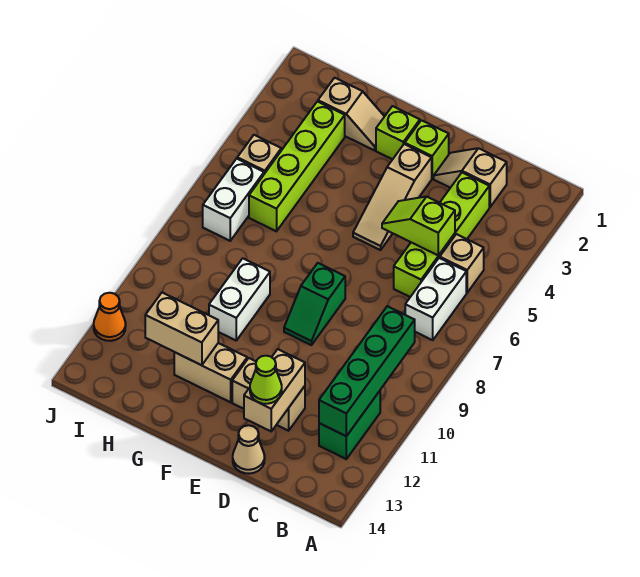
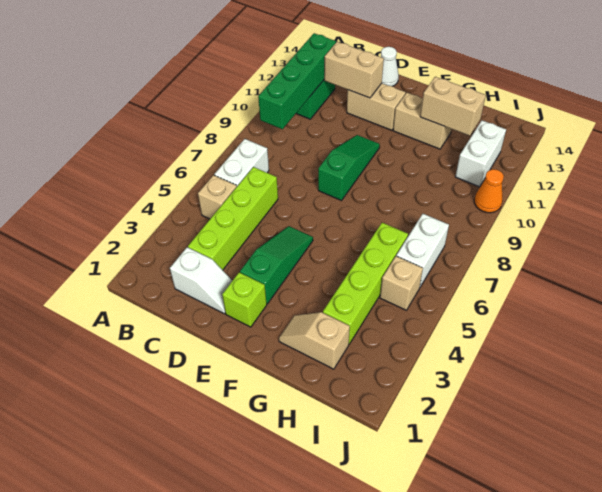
tan 1x2 slope [434,148,507,207] -> white 1x2 slope [170,247,232,314]
lime 1x2 slope [382,197,455,255] -> none
tan 1x2 brick [244,349,305,431] -> tan 1x2 brick turned to [324,42,384,98]
lime 1x1 cone [250,356,282,404] -> none
tan 1x1 cone [233,425,265,474] -> white 1x1 cone [381,47,399,86]
tan 1x3 slope [353,144,432,250] -> green 1x3 slope [240,226,313,304]
green 1x2 slope [284,263,345,345] -> green 1x3 slope [318,135,380,201]
lime 1x1 brick [376,106,420,159] -> none
white 1x2 brick [209,258,270,340] -> white 1x2 brick moved to [455,120,506,187]
orange 1x1 cone [94,293,126,341] -> orange 1x1 cone moved to [474,169,504,213]

